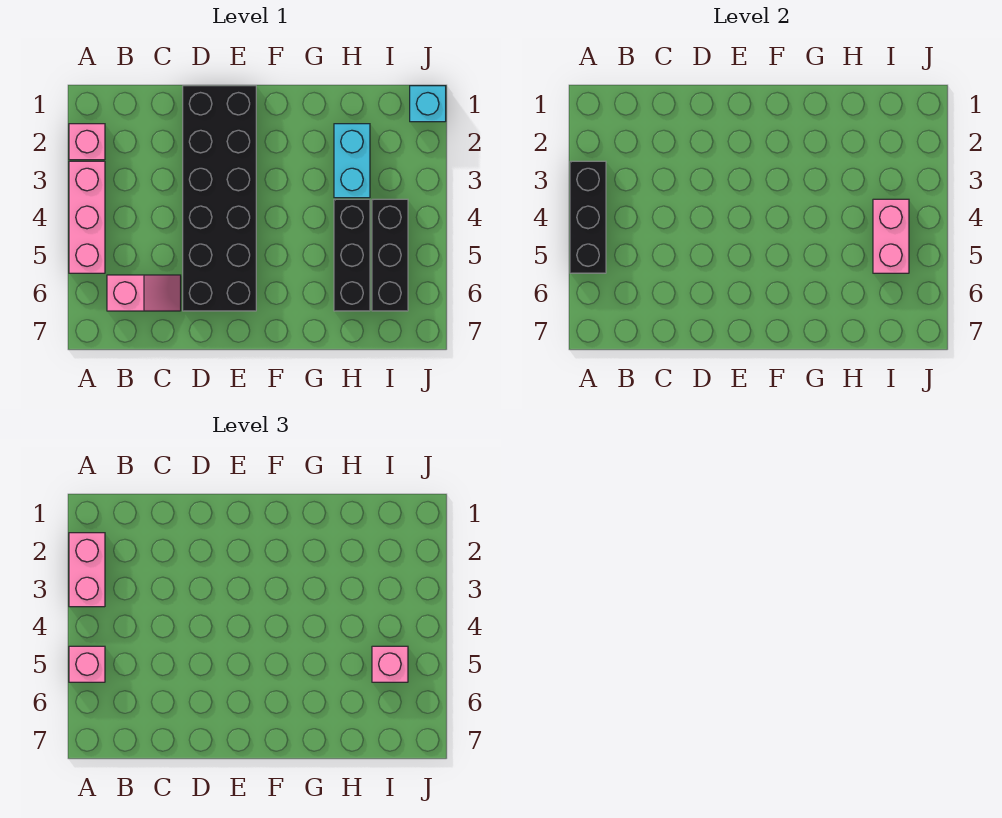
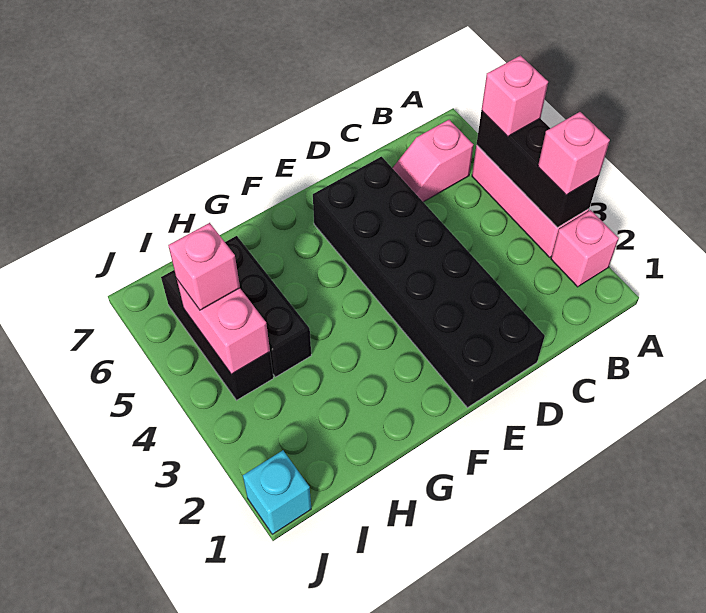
pink 1x2 brick [69,533,105,607] -> pink 1x1 brick [538,112,610,195]
cyan 1x2 brick [334,124,370,198] -> none

